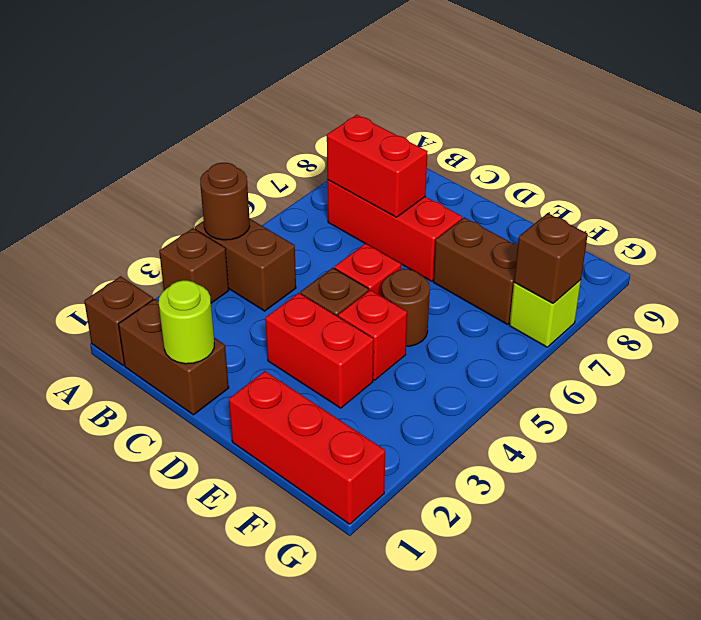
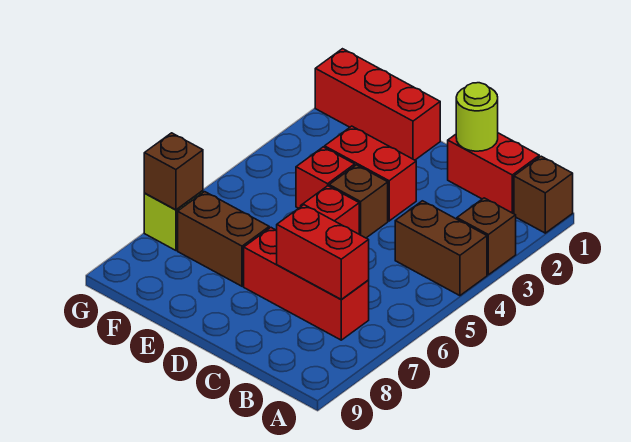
brown 1x1 round brick [200,163,250,240] -> none
brown 1x2 brick [119,299,229,415] -> red 1x2 brick [448,133,539,214]
brown 1x1 round brick [382,269,430,346] -> none

